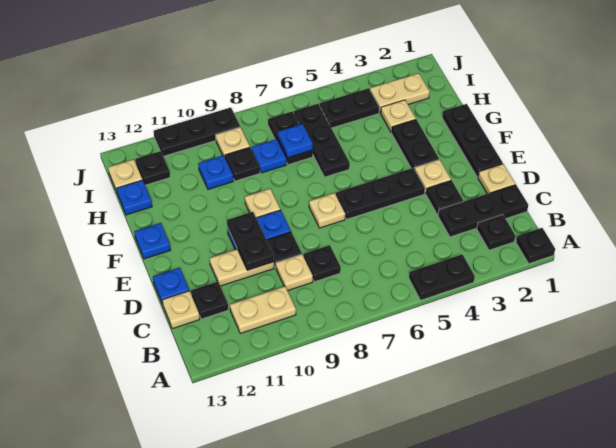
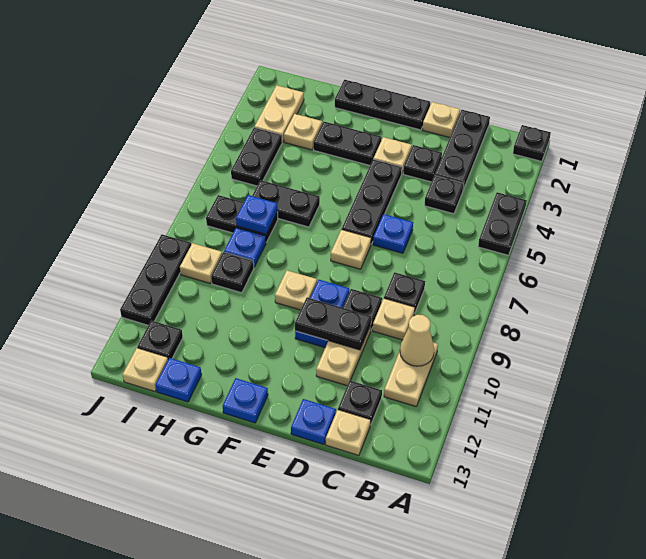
black 1x1 plate [477,215,515,250] -> black 1x1 plate moved to [424,176,464,214]
none -> tan 1x1 cone [400,315,434,366]
black 1x3 plate [294,104,350,177] -> black 1x2 plate [252,180,320,227]
blue 1x1 plate [198,155,233,189] -> blue 1x1 plate moved to [373,214,413,253]

